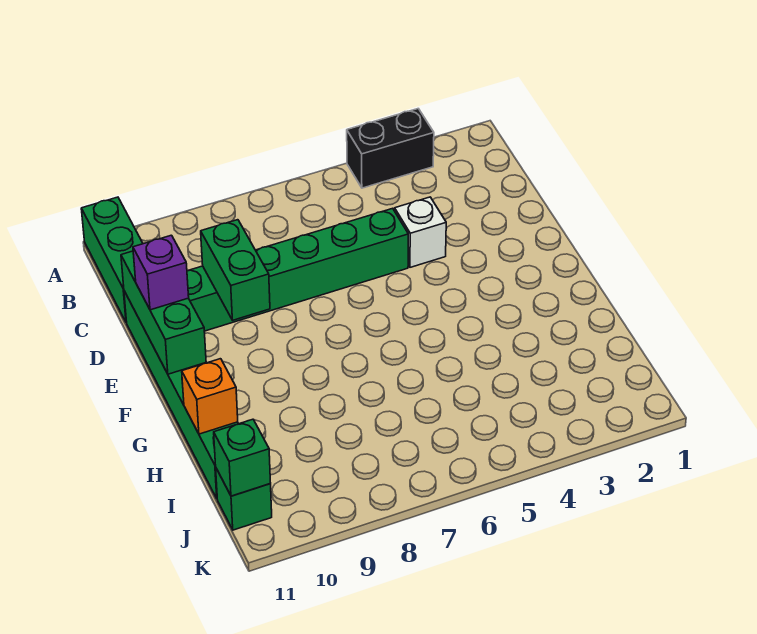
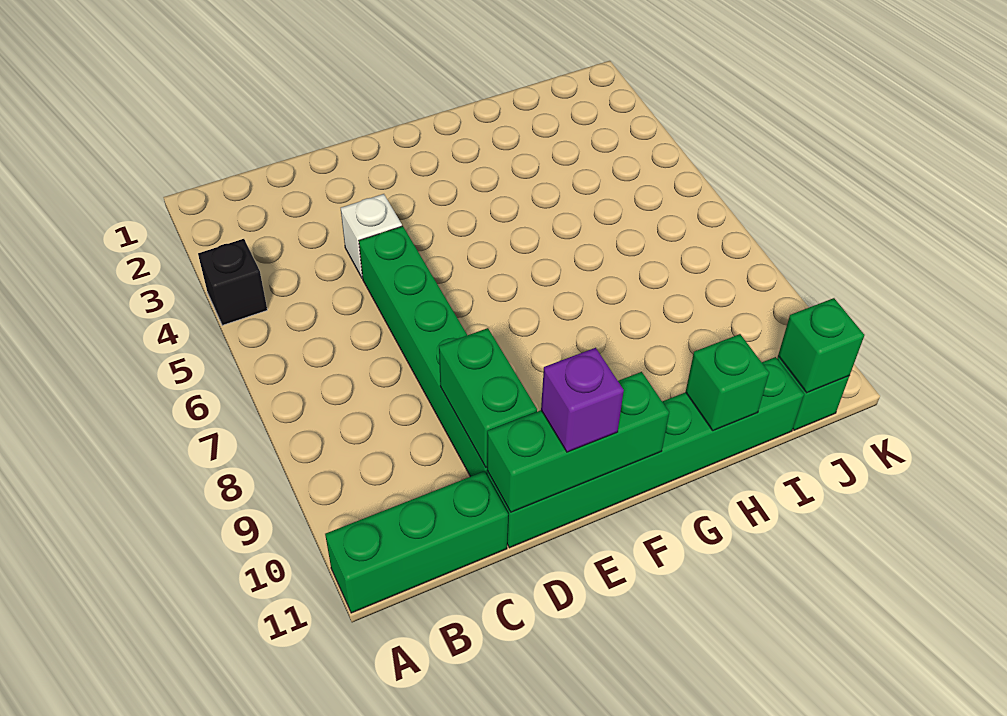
black 1x2 brick [347,109,434,188] -> black 1x1 brick [198,239,267,326]
green 1x2 brick [201,220,270,320] -> green 1x2 brick turned to [439,328,537,468]
orange 1x1 brick [182,359,238,434] -> green 1x1 brick [686,334,769,431]

